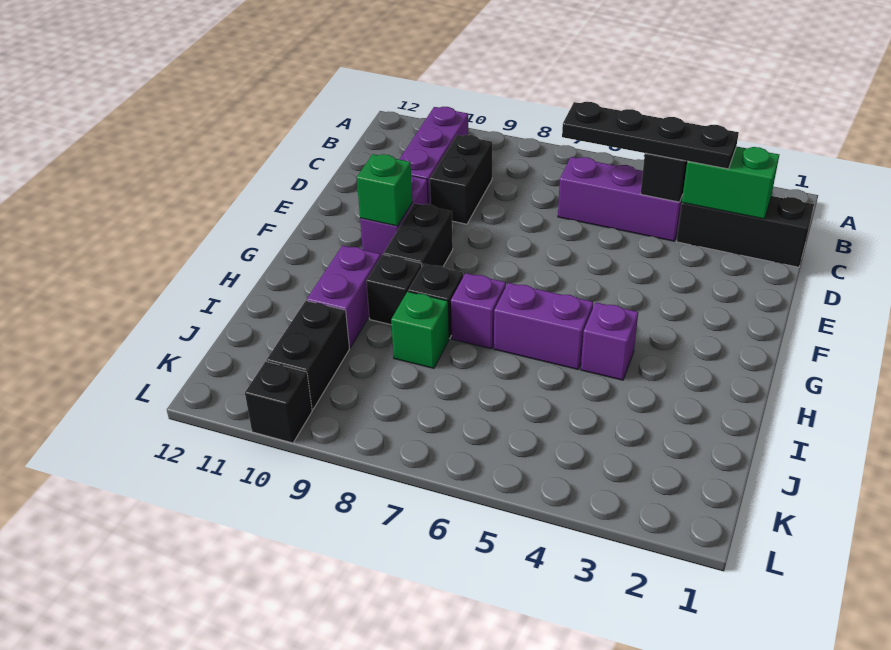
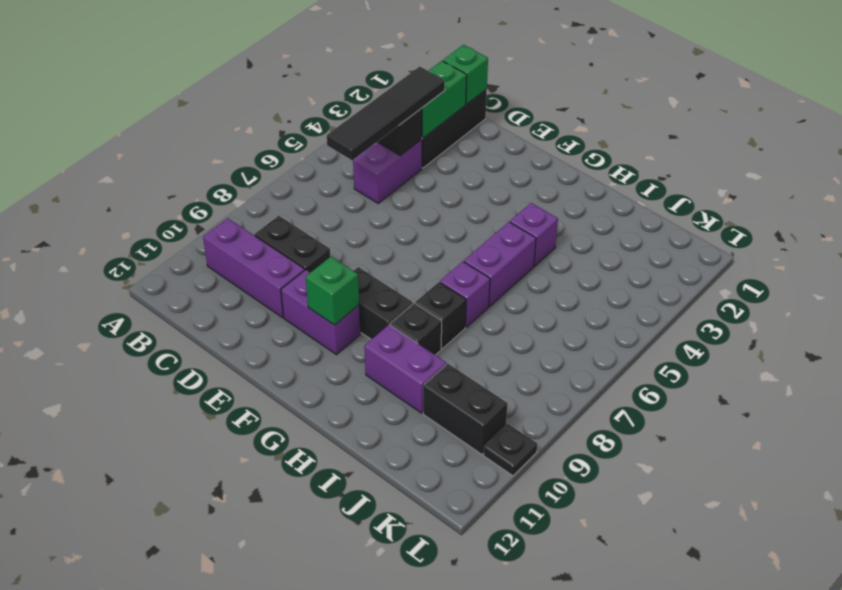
black 1x4 plate [562,102,739,169] -> black 1x4 tile [327,67,445,160]
purple 1x3 brick [558,157,683,241] -> purple 1x2 brick [353,140,422,203]
green 1x1 brick [391,292,449,368] -> green 1x1 brick moved to [443,45,488,104]
black 1x1 brick [245,361,312,443] -> black 1x1 plate [483,424,537,476]

